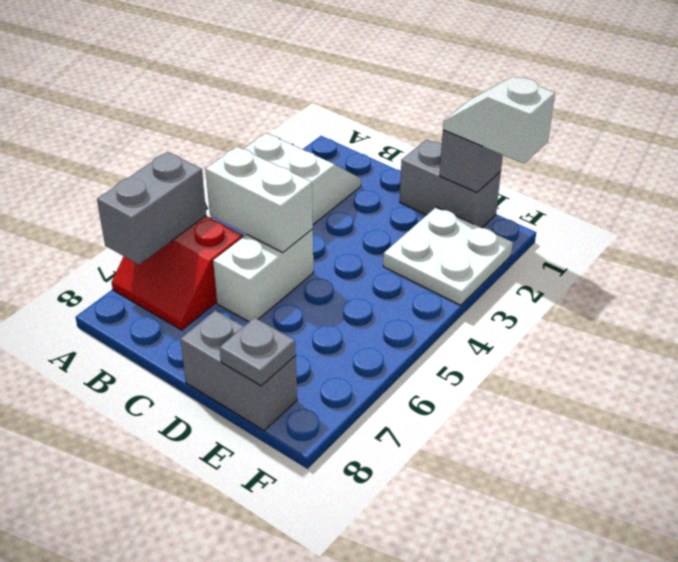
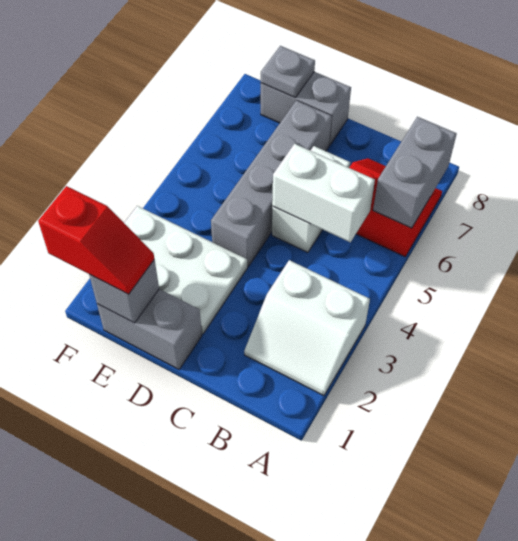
none -> grey 1x4 brick [211,100,332,266]
white 1x2 slope [443,77,555,164] -> red 1x2 slope [38,186,154,294]
white 2x2 plate [383,207,513,305] -> white 2x3 plate [124,206,248,334]

